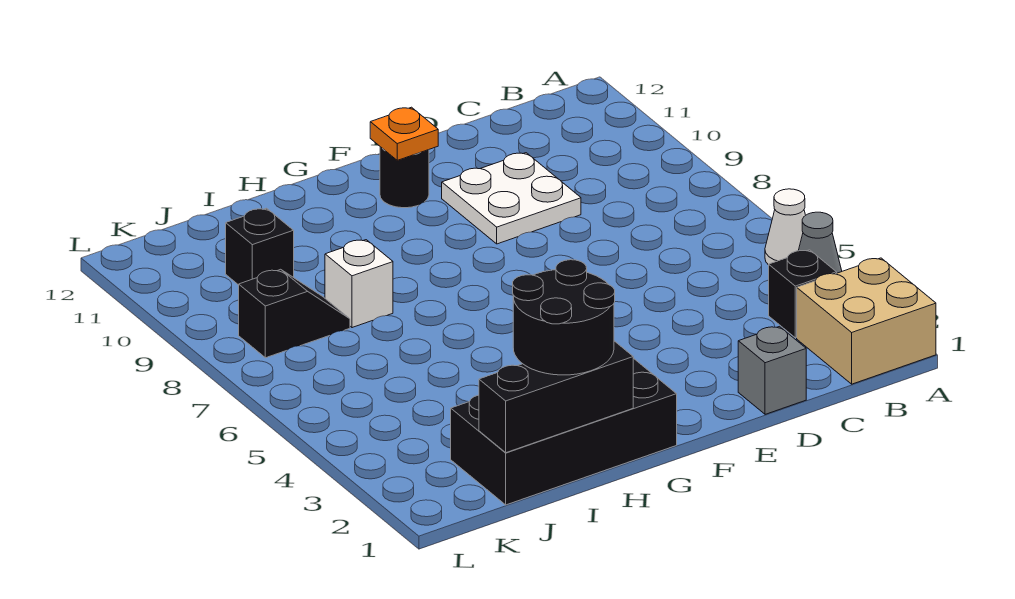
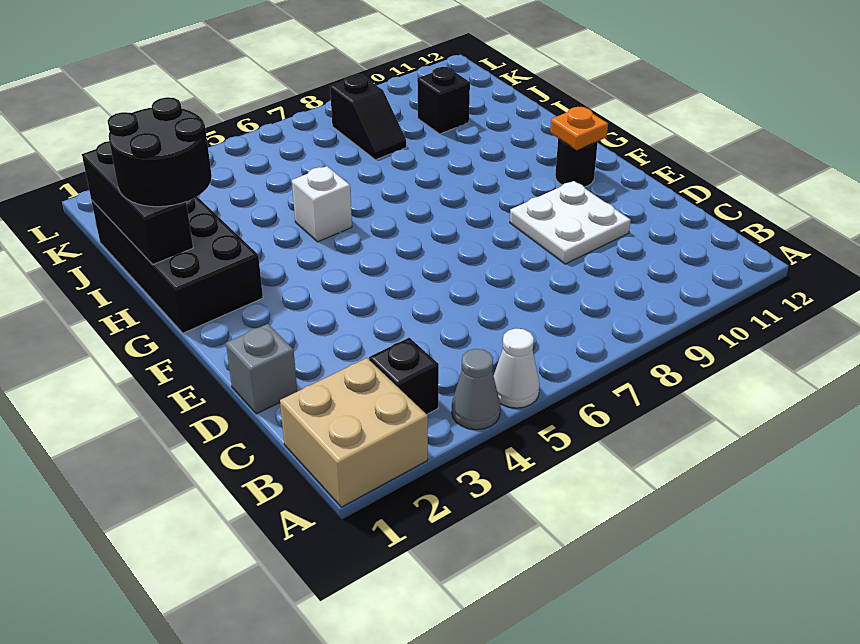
white 1x1 brick [325,240,393,328] -> white 1x1 brick moved to [292,166,352,242]

